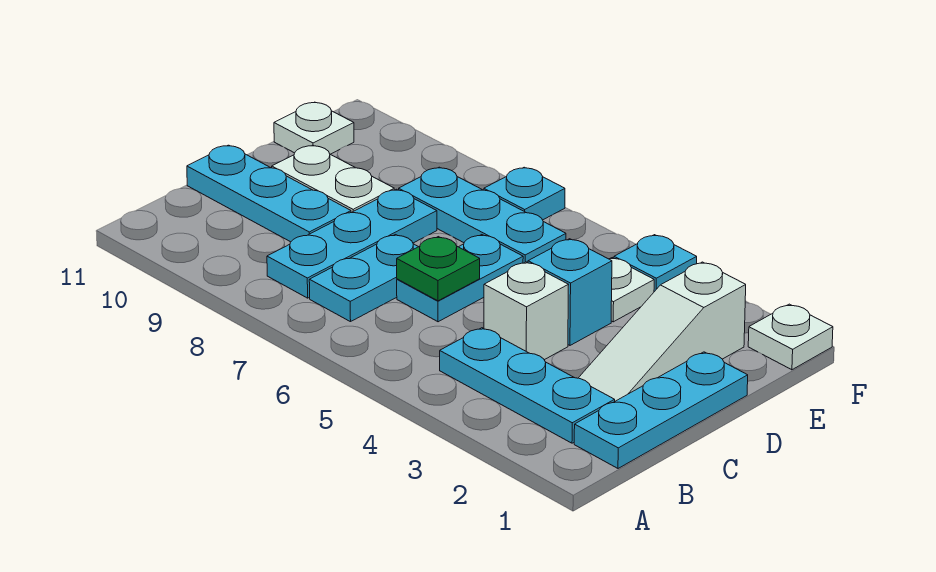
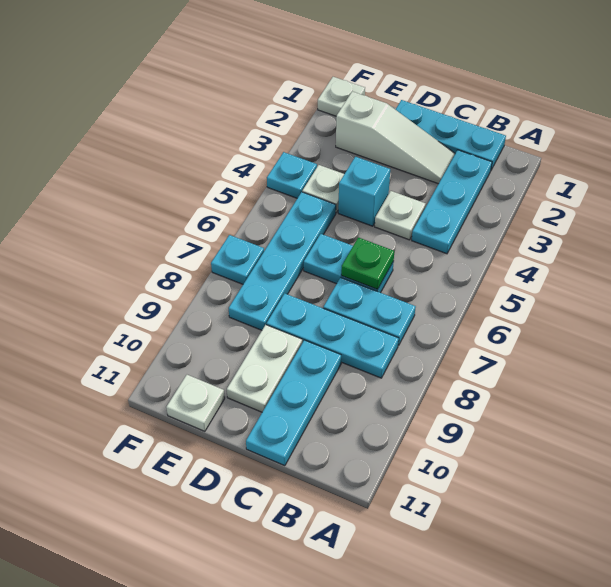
white 1x1 brick [484,262,568,360] -> white 1x1 plate [375,191,426,240]
cyan 1x3 plate [399,167,566,263] -> cyan 1x4 plate [229,192,336,330]

